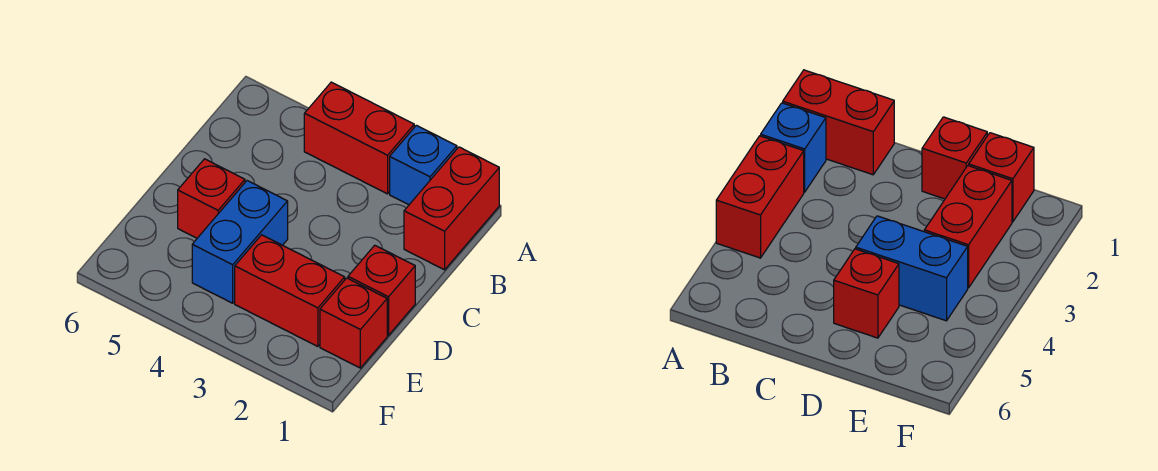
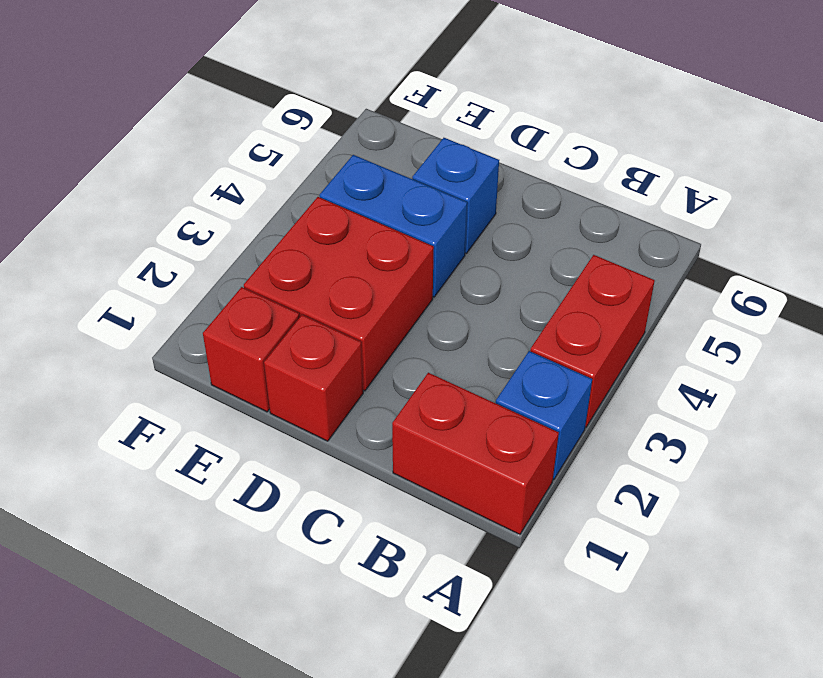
red 1x1 brick [178,159,245,238] -> blue 1x1 brick [412,138,499,254]
red 1x2 brick [235,235,345,347] -> red 2x2 brick [244,197,434,391]

